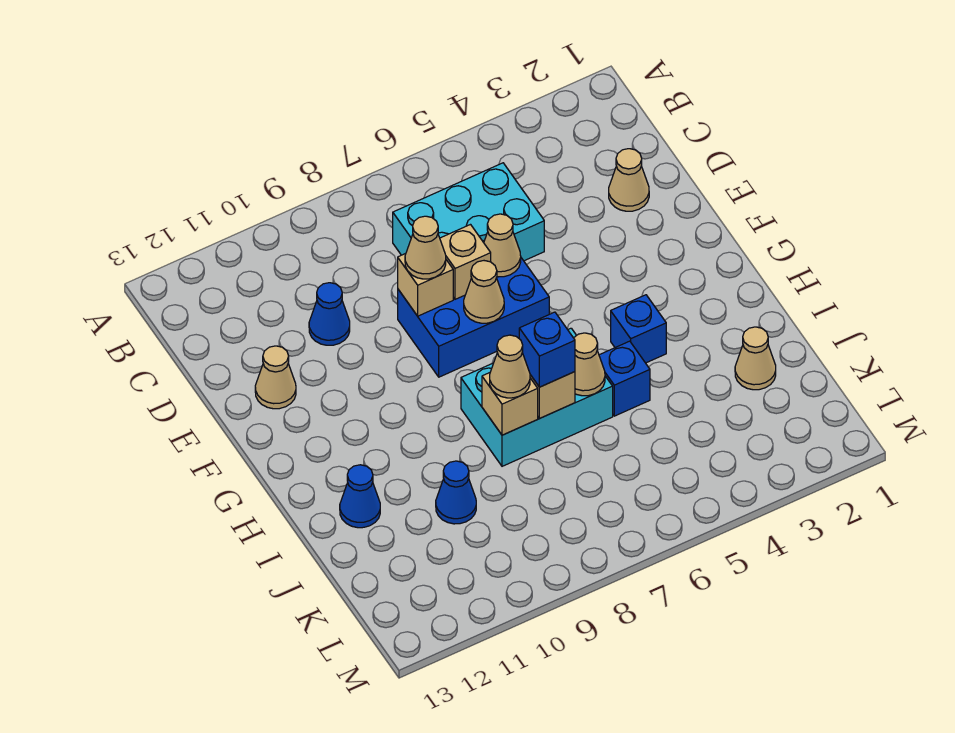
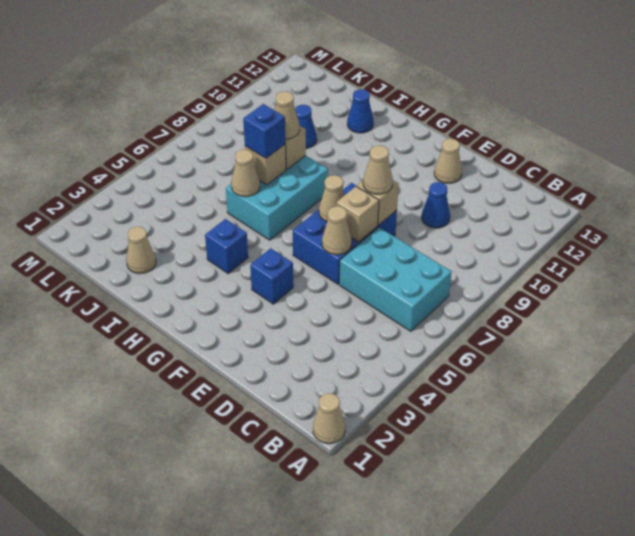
cyan 2x3 brick [393,163,544,261] -> cyan 2x3 brick turned to [339,227,451,331]
tan 1x1 cone [609,149,649,211] -> tan 1x1 cone moved to [313,393,345,444]
blue 1x1 brick [599,341,650,416] -> blue 1x1 brick moved to [250,248,293,304]

